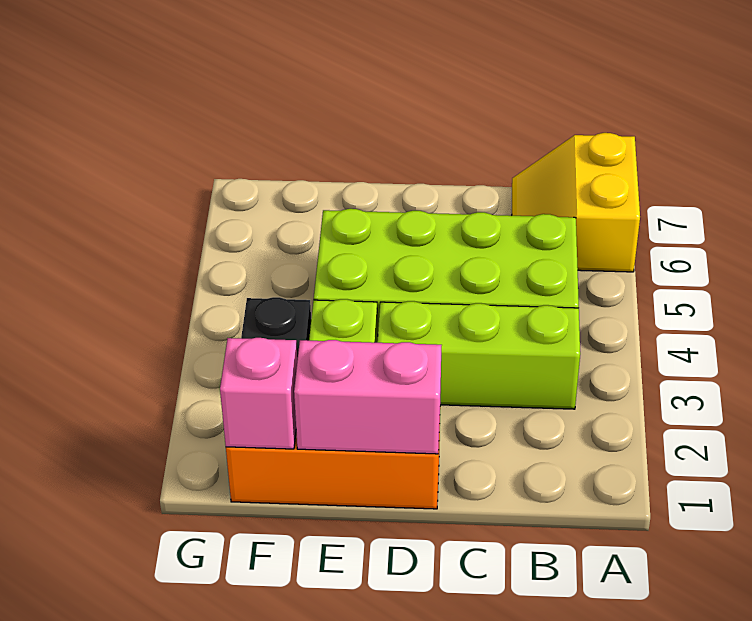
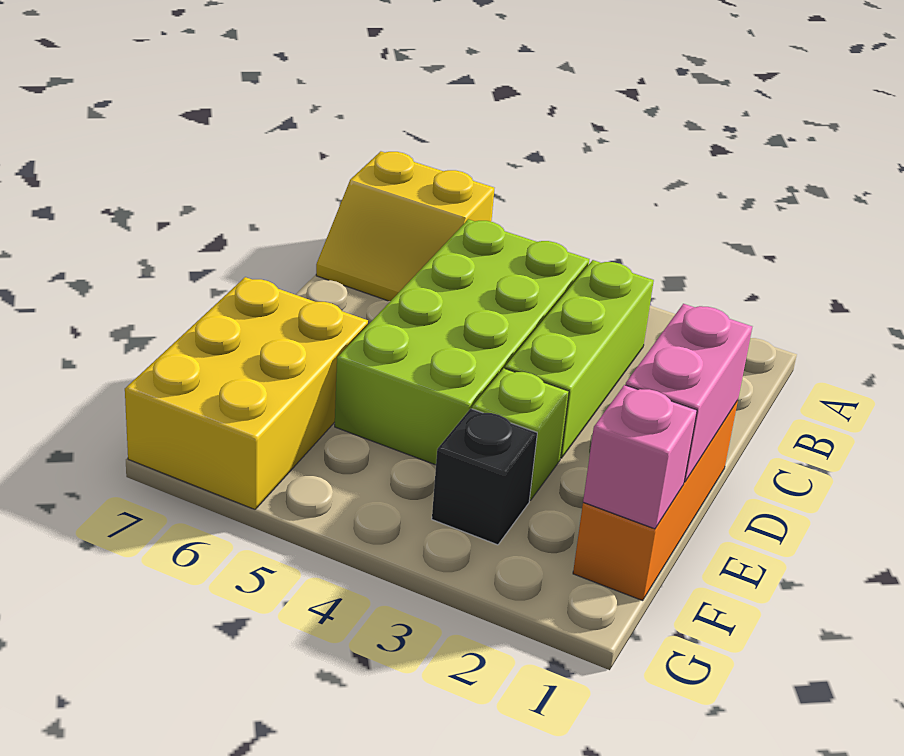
none -> yellow 2x3 brick [125,277,368,509]

